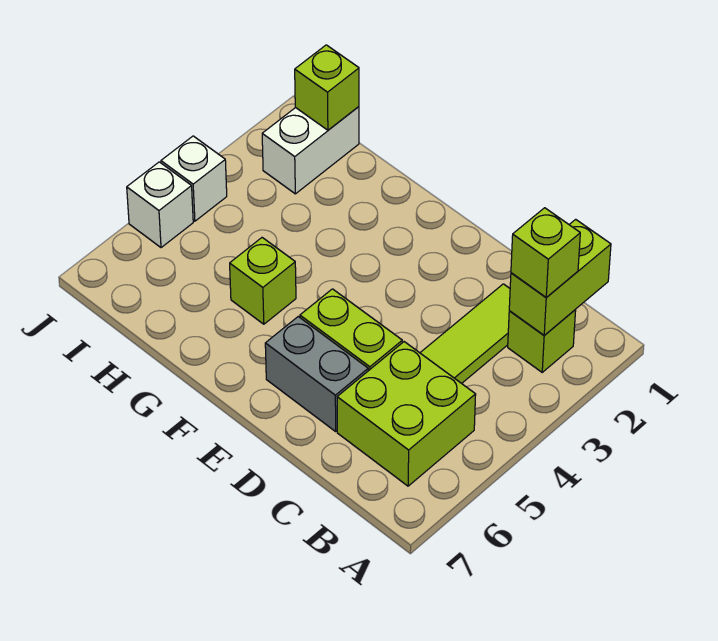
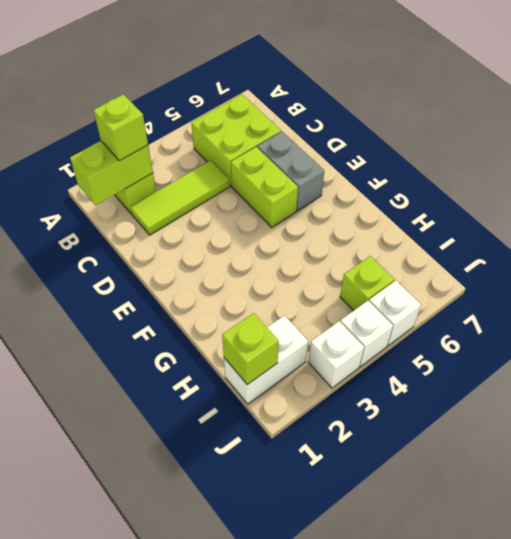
lime 1x1 brick [230,238,296,324] -> lime 1x1 brick moved to [340,256,394,311]
none -> white 1x1 brick [308,321,364,388]

